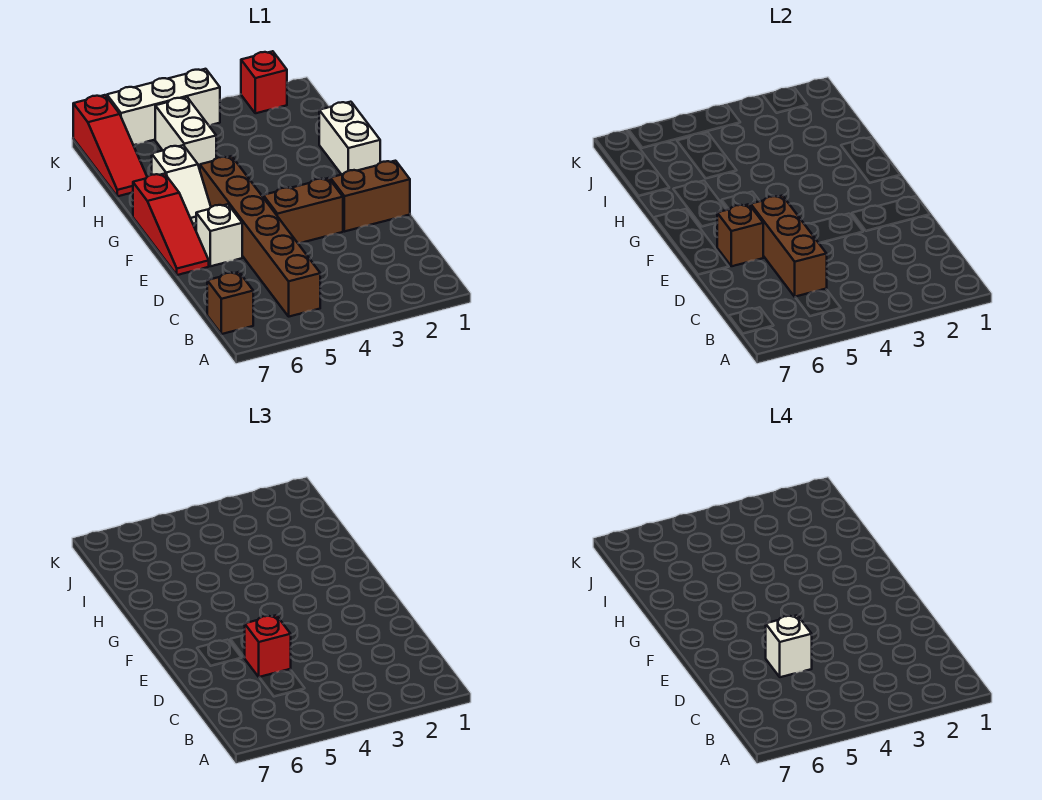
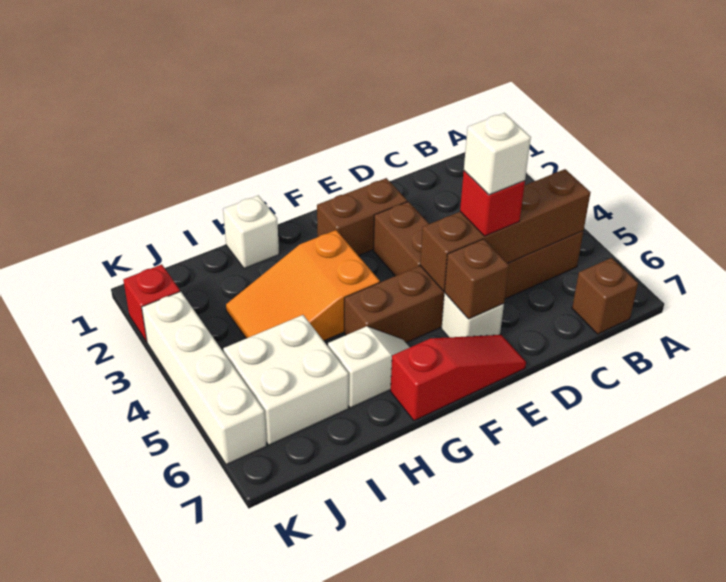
brown 1x3 brick [751,196,827,297] -> brown 1x4 brick [420,169,591,291]
brown 1x2 brick [330,161,410,231] -> brown 1x2 brick turned to [317,178,407,256]
white 1x2 brick [319,102,380,175] -> white 1x1 brick [223,196,279,268]
none -> orange 2x3 slope [226,230,380,341]
white 1x2 brick [155,97,216,169] -> white 2x2 brick [223,315,348,445]
red 1x3 slope [73,95,147,196] -> none
white 1x3 brick [107,69,220,145] -> white 1x4 brick [142,292,267,465]

